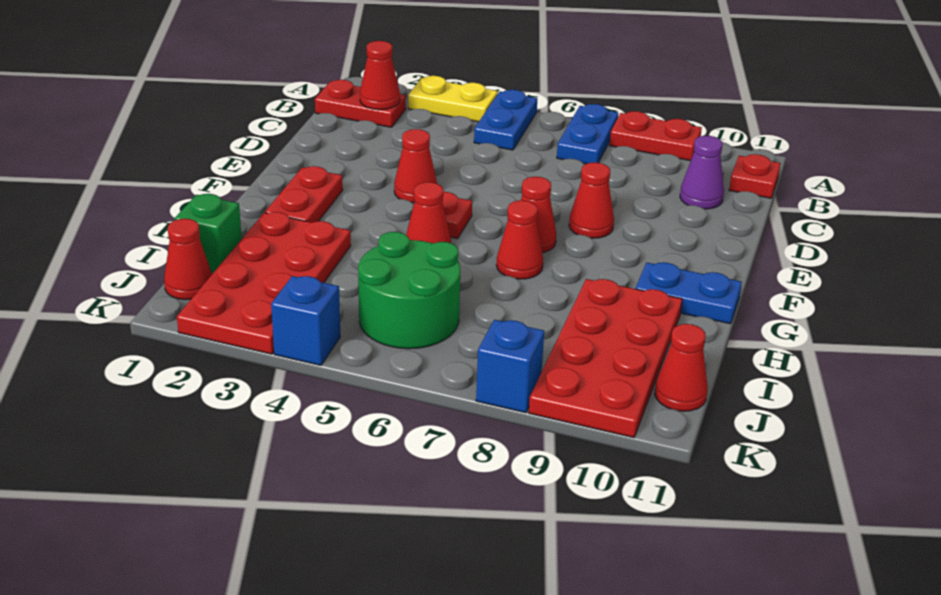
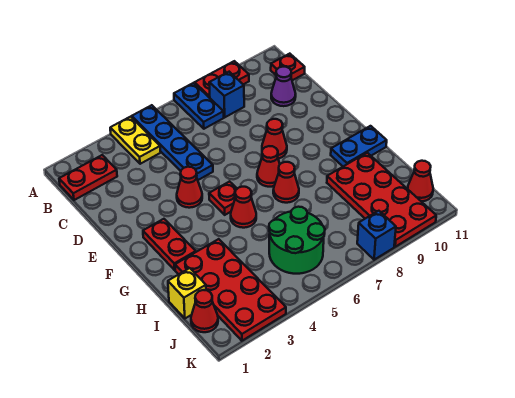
yellow 1x2 plate [408,76,498,122] -> yellow 1x2 plate turned to [110,117,161,164]
blue 1x2 plate [474,90,537,150] -> blue 1x4 plate [132,105,213,180]
red 1x1 cone [360,41,400,110] -> none
green 1x1 brick [175,194,242,274] -> yellow 1x1 brick [168,268,206,318]
blue 1x1 brick [271,276,340,365] -> blue 1x1 brick moved to [209,72,244,117]

